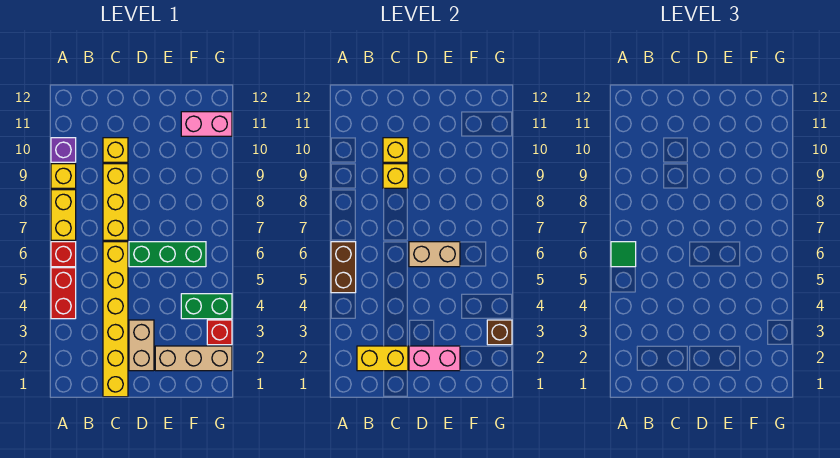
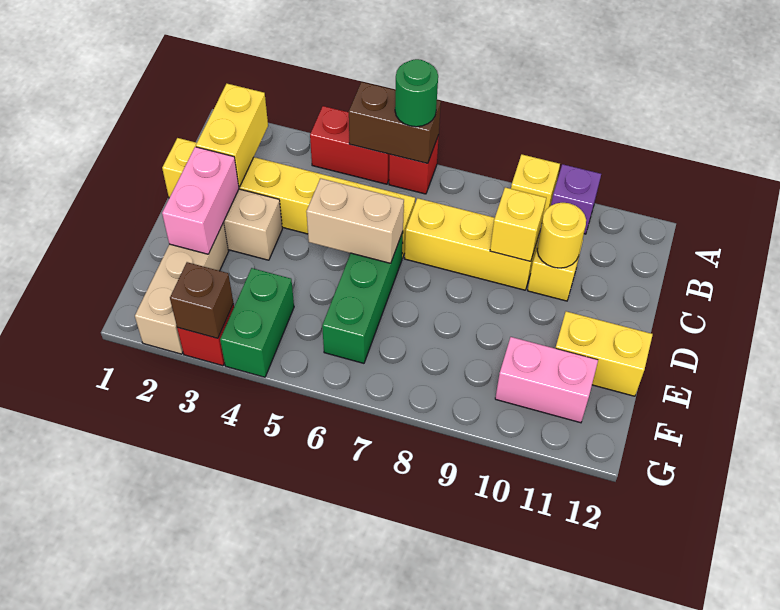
green 1x1 tile [611,242,636,267] -> green 1x1 round brick [395,59,438,127]
yellow 1x2 brick [51,190,76,240] -> yellow 1x2 brick moved to [555,311,653,396]
yellow 1x1 brick [383,138,408,162] -> yellow 1x1 round brick [537,203,586,268]
tan 1x2 brick [409,242,460,267] -> tan 1x2 brick turned to [306,178,404,263]
pink 1x2 brick [181,112,232,136] -> pink 1x2 brick turned to [495,337,598,423]

